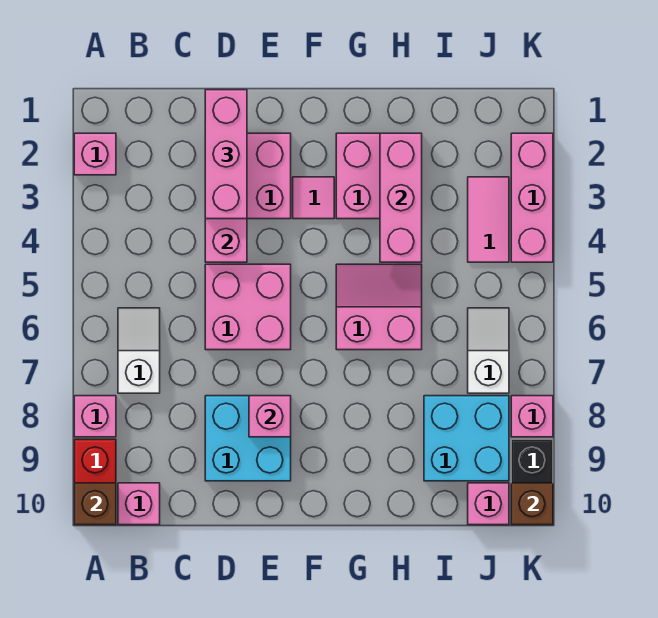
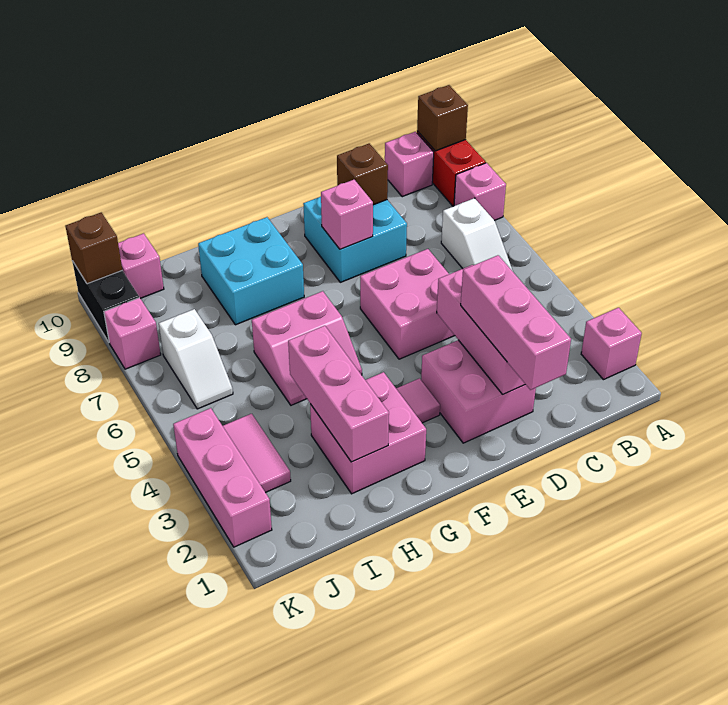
none -> brown 1x1 brick [337,143,388,205]
cyan 2x2 brick [424,396,509,481] -> cyan 2x2 brick moved to [198,217,304,325]

